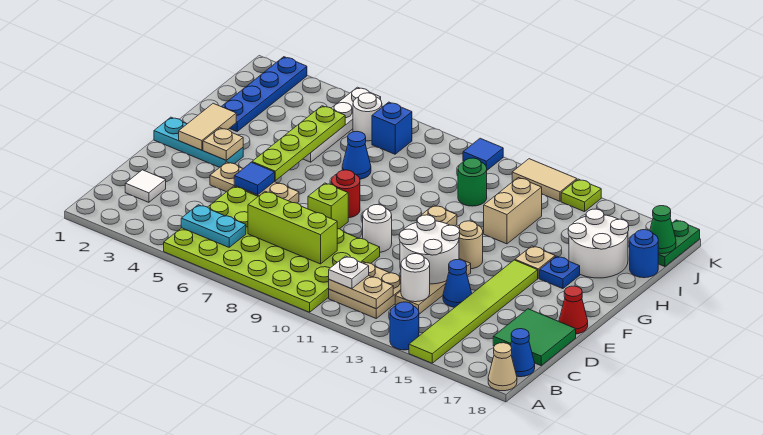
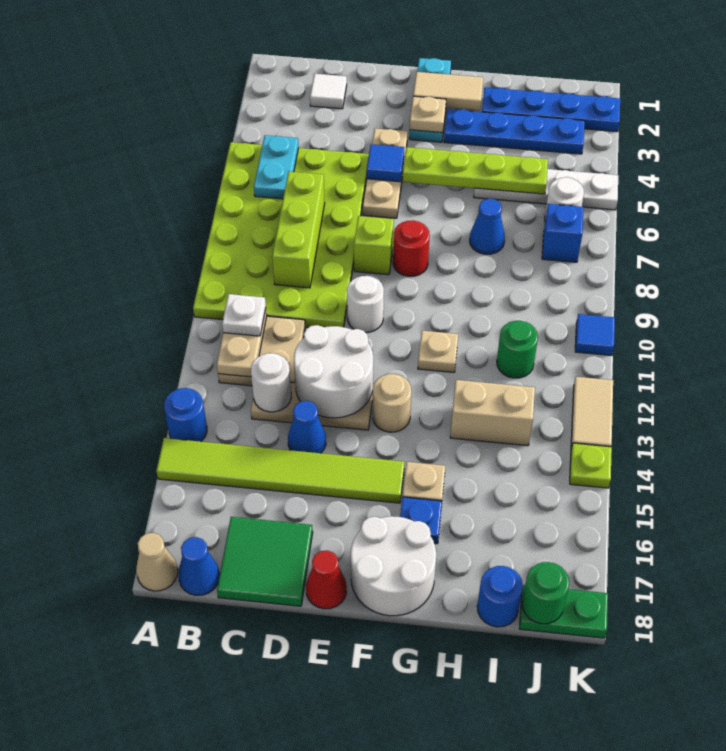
none -> blue 1x4 plate [444,109,585,154]
white 2x2 round brick [568,209,629,278] -> white 2x2 round brick moved to [351,516,436,616]
green 1x1 cone [650,206,676,254] -> green 1x1 round brick [522,562,569,624]

